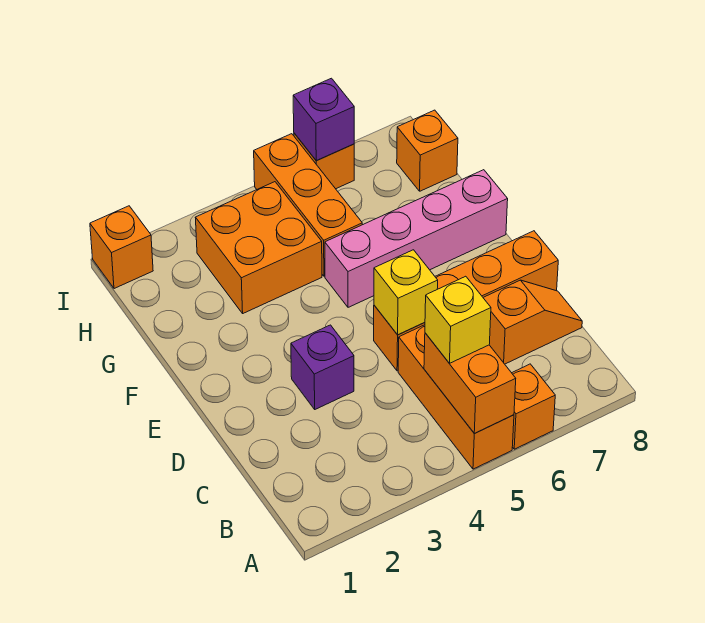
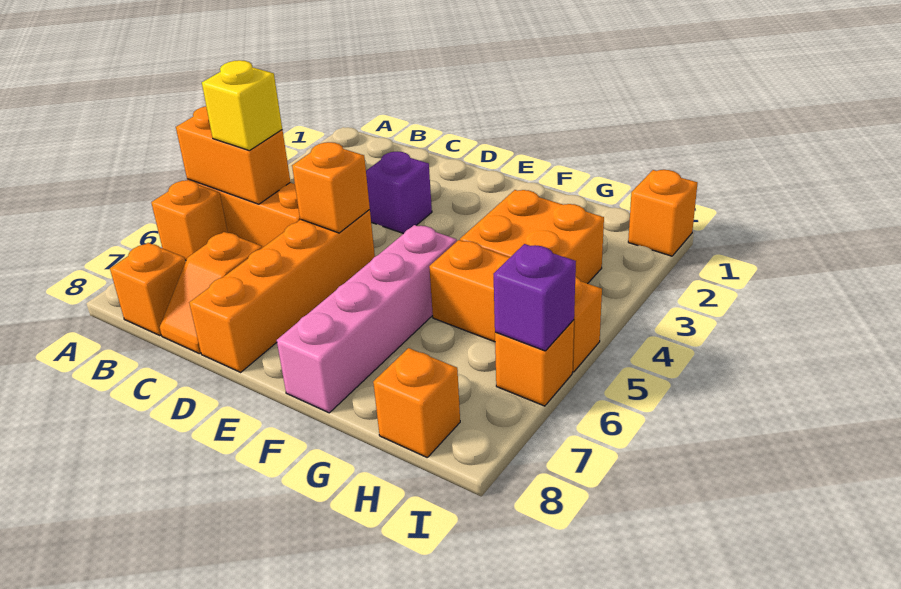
none -> orange 1x1 brick [110,243,186,336]
yellow 1x1 brick [374,250,438,335] -> orange 1x1 brick [292,142,370,233]

